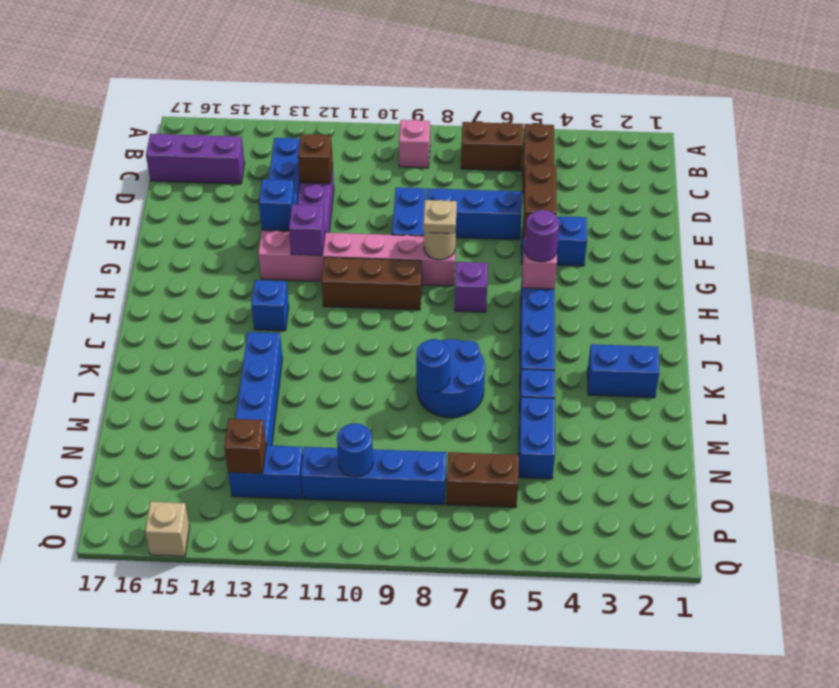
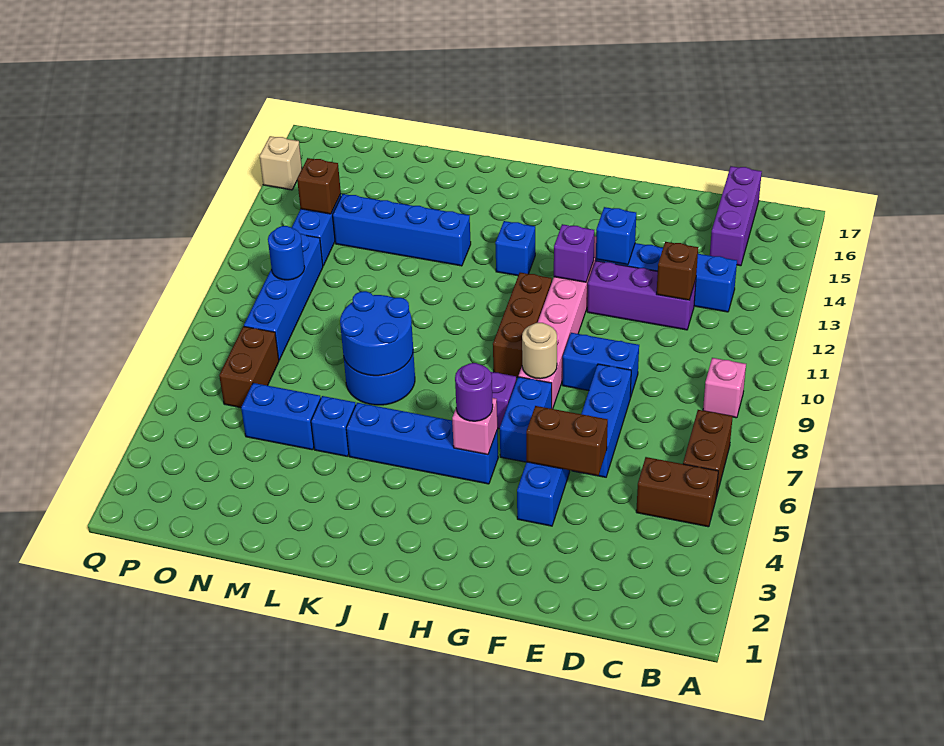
tan 1x1 plate [423,200,457,233] -> none
blue 1x2 brick [588,344,659,398] -> blue 1x2 brick moved to [500,377,552,462]
blue 1x1 round brick [416,340,450,392] -> blue 2x2 round brick [340,291,413,376]

